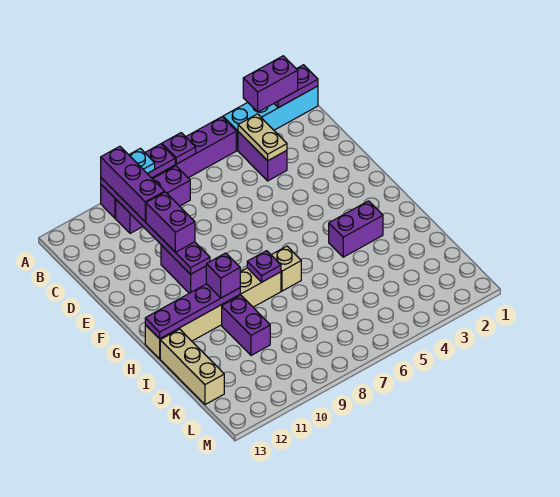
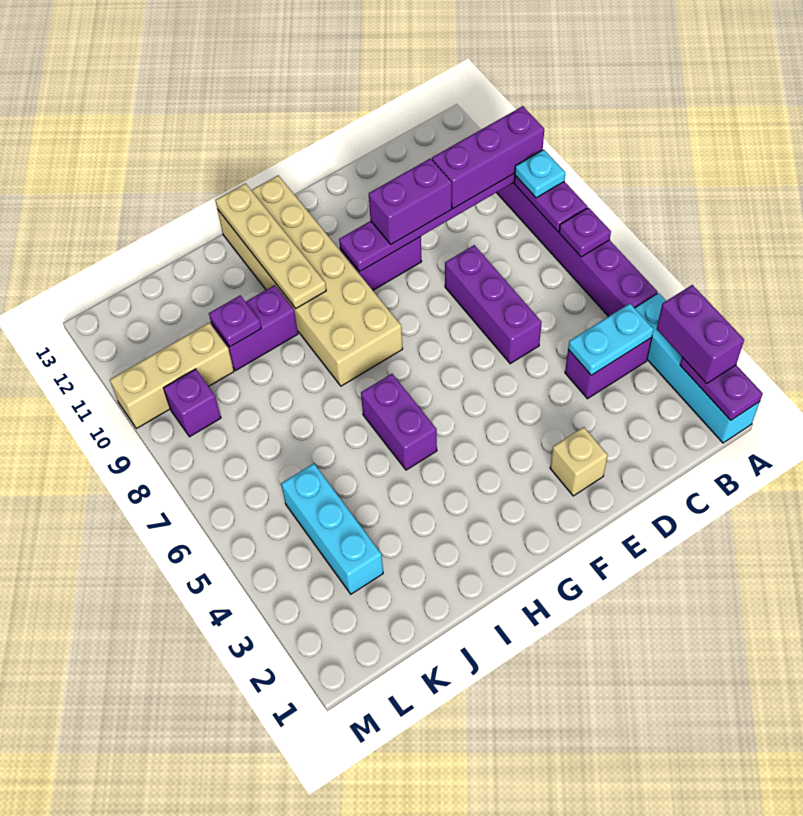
tan 1x2 plate [238,114,287,161] -> cyan 1x2 plate [568,304,654,375]
purple 1x3 brick [116,166,190,233] -> purple 1x3 brick moved to [445,245,542,364]
purple 1x2 brick [329,201,383,257] -> purple 1x2 brick moved to [361,374,437,470]
tan 1x1 brick [272,246,301,291] -> tan 1x1 brick moved to [550,427,608,496]
tan 1x6 brick [145,268,281,359] -> tan 2x6 brick [217,175,403,386]
purple 1x1 plate [247,251,281,282] -> purple 1x1 plate moved to [209,295,261,347]
purple 1x4 plate [145,284,240,339] -> tan 1x4 plate [215,183,326,308]
purple 1x1 brick [206,253,240,298] -> purple 1x1 brick moved to [164,369,221,437]
tan 1x3 brick [160,329,224,405] -> tan 1x3 brick moved to [110,323,234,429]
none -> cyan 1x3 brick [281,464,383,594]

